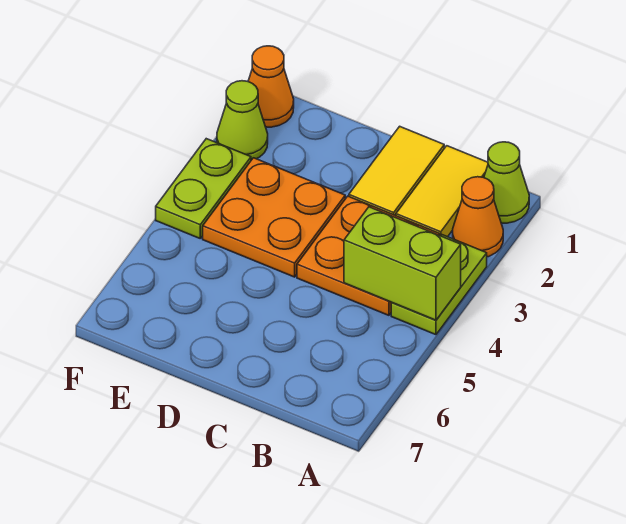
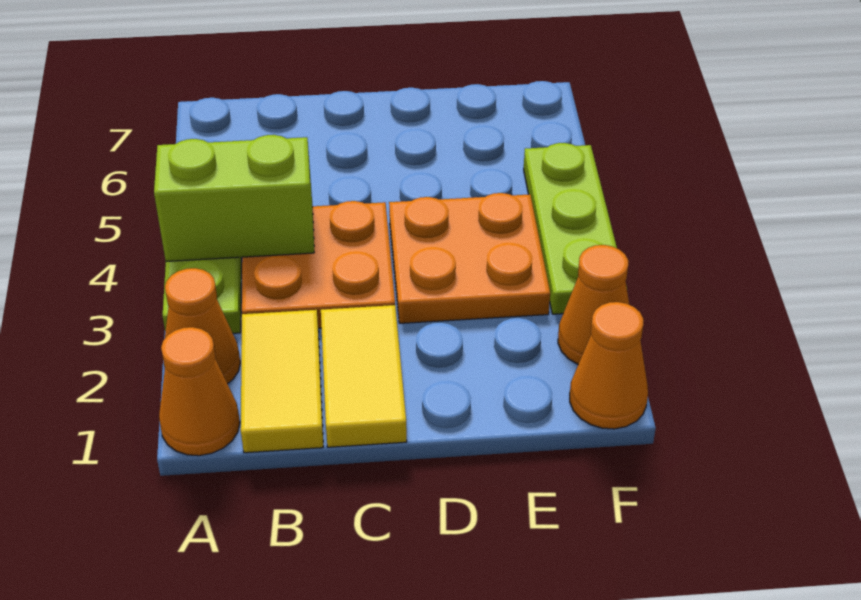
lime 1x1 cone [484,142,529,223] -> orange 1x1 cone [159,327,240,456]
lime 1x1 cone [217,81,268,160] -> orange 1x1 cone [558,245,629,364]
lime 1x2 plate [156,139,251,238] -> lime 1x3 plate [524,143,627,314]

